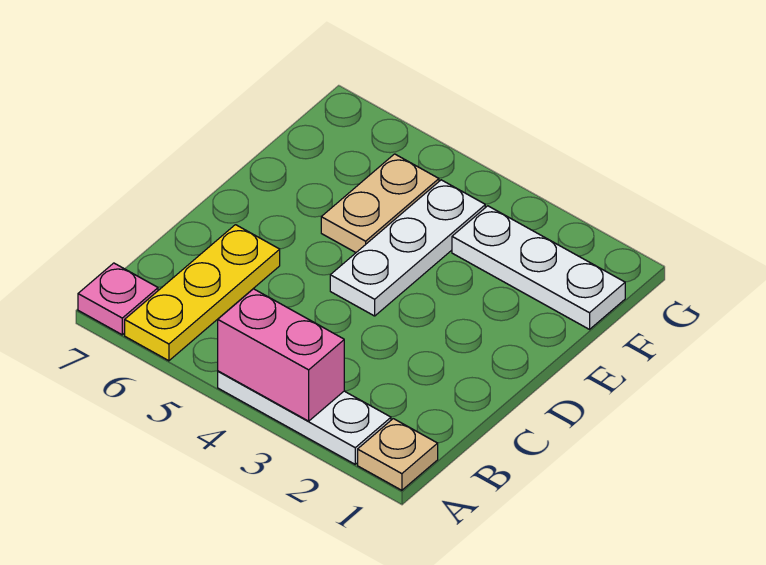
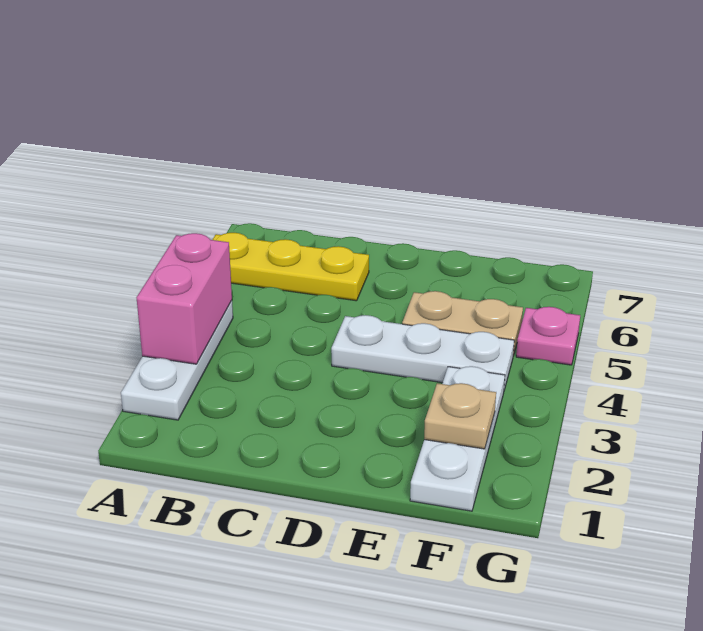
tan 1x1 plate [358,419,438,490] -> tan 1x1 plate moved to [424,383,496,449]
pink 1x1 plate [78,263,158,335] -> pink 1x1 plate moved to [516,307,580,365]

